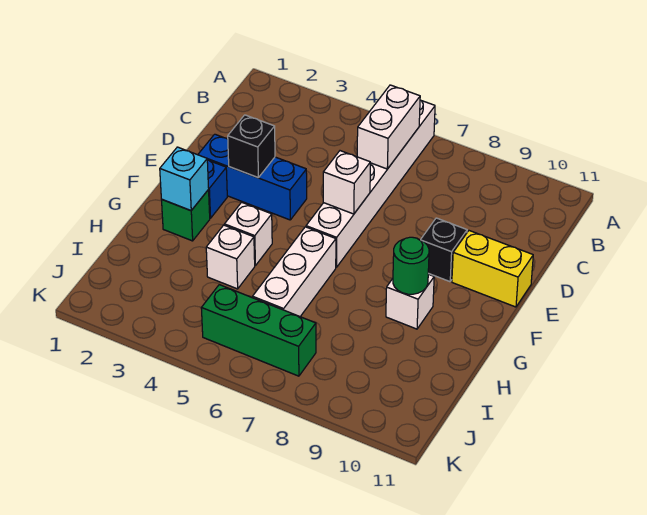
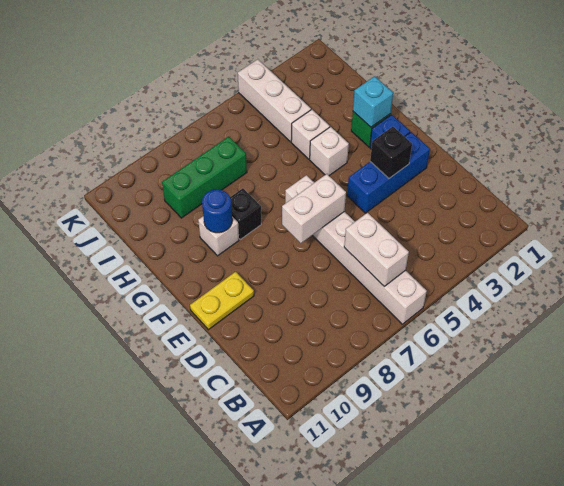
white 1x1 brick [323,151,370,214] -> white 1x2 brick [282,174,346,243]
black 1x1 brick [421,218,467,282] -> black 1x1 brick moved to [230,188,261,239]
yellow 1x2 brick [452,231,533,307] -> yellow 1x2 plate [190,272,254,330]
white 1x3 brick [253,227,336,316] -> white 1x3 brick moved to [238,59,311,142]
green 1x1 round brick [393,237,429,294] -> blue 1x1 round brick [202,189,232,233]
green 1x3 brick [201,285,316,376] -> green 1x3 brick moved to [162,137,247,218]

